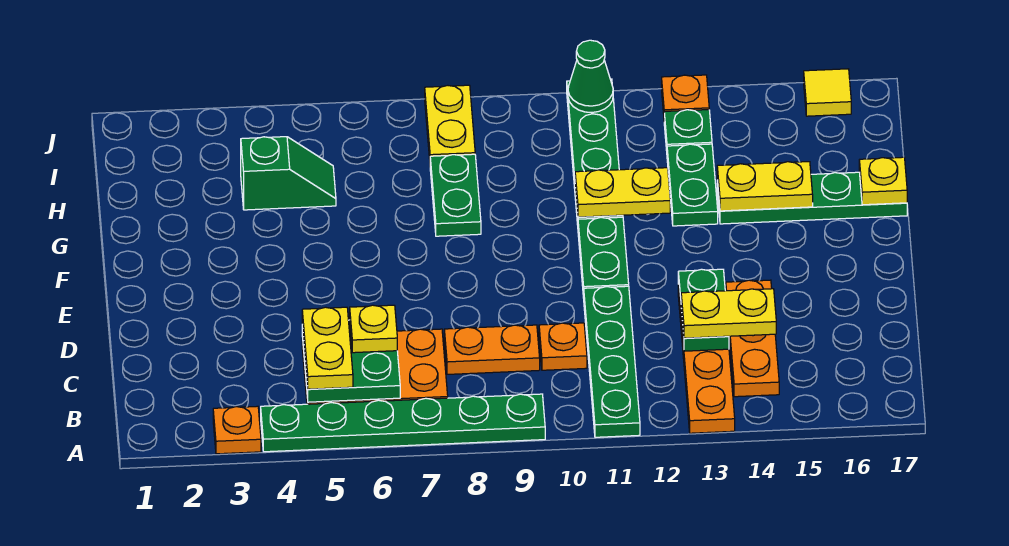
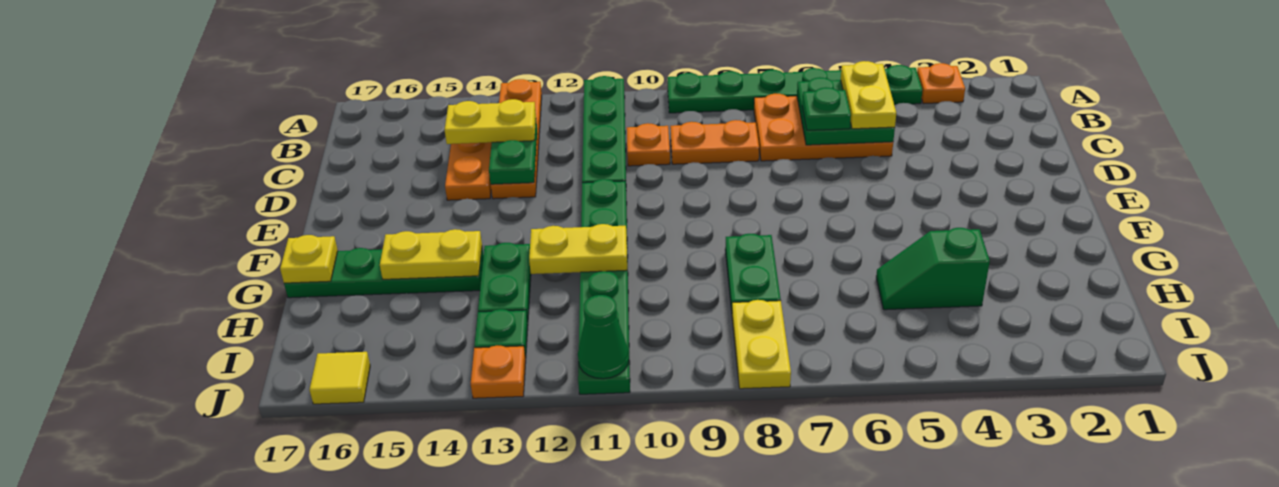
yellow 1x1 plate [350,305,397,353] -> green 1x1 plate [802,87,851,130]

